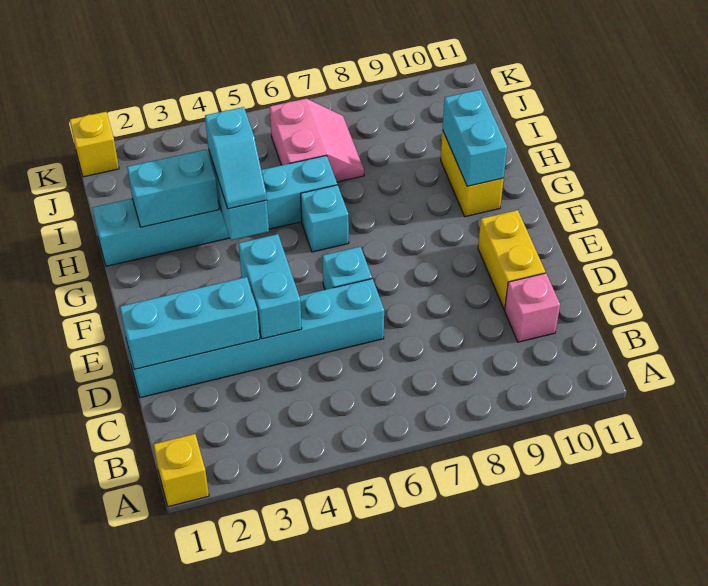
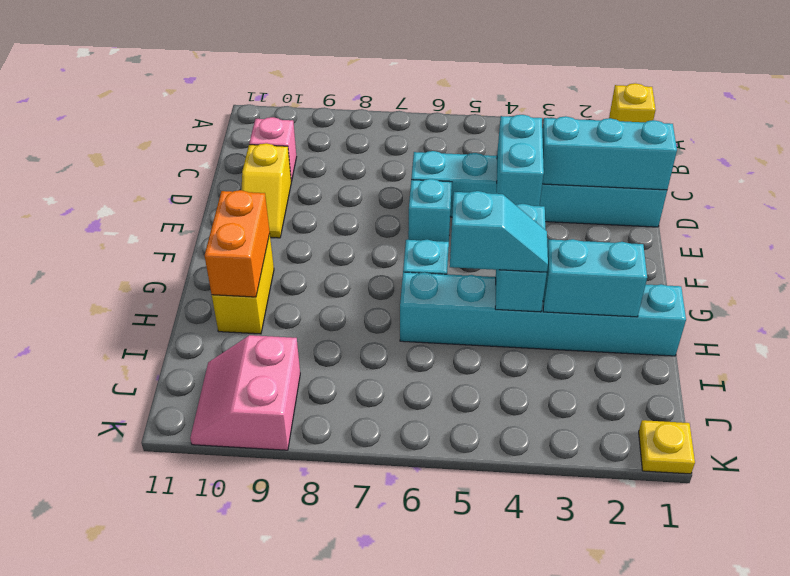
yellow 1x2 brick [478,210,545,310] -> yellow 1x2 slope [242,143,291,238]
cyan 1x2 slope [205,107,267,209] -> cyan 1x2 slope turned to [450,191,548,272]
cyan 1x2 brick [443,89,507,186] -> orange 1x2 brick [205,190,270,297]
pink 2x2 slope [270,99,364,182] -> pink 2x2 slope moved to [190,335,300,450]
yellow 1x1 brick [70,112,119,177] -> yellow 1x1 plate [639,420,695,474]

